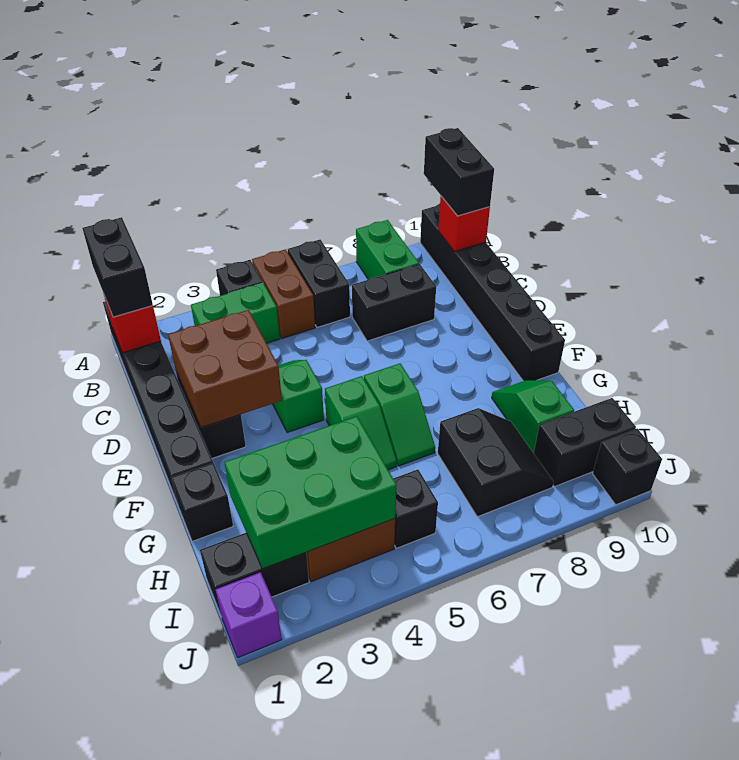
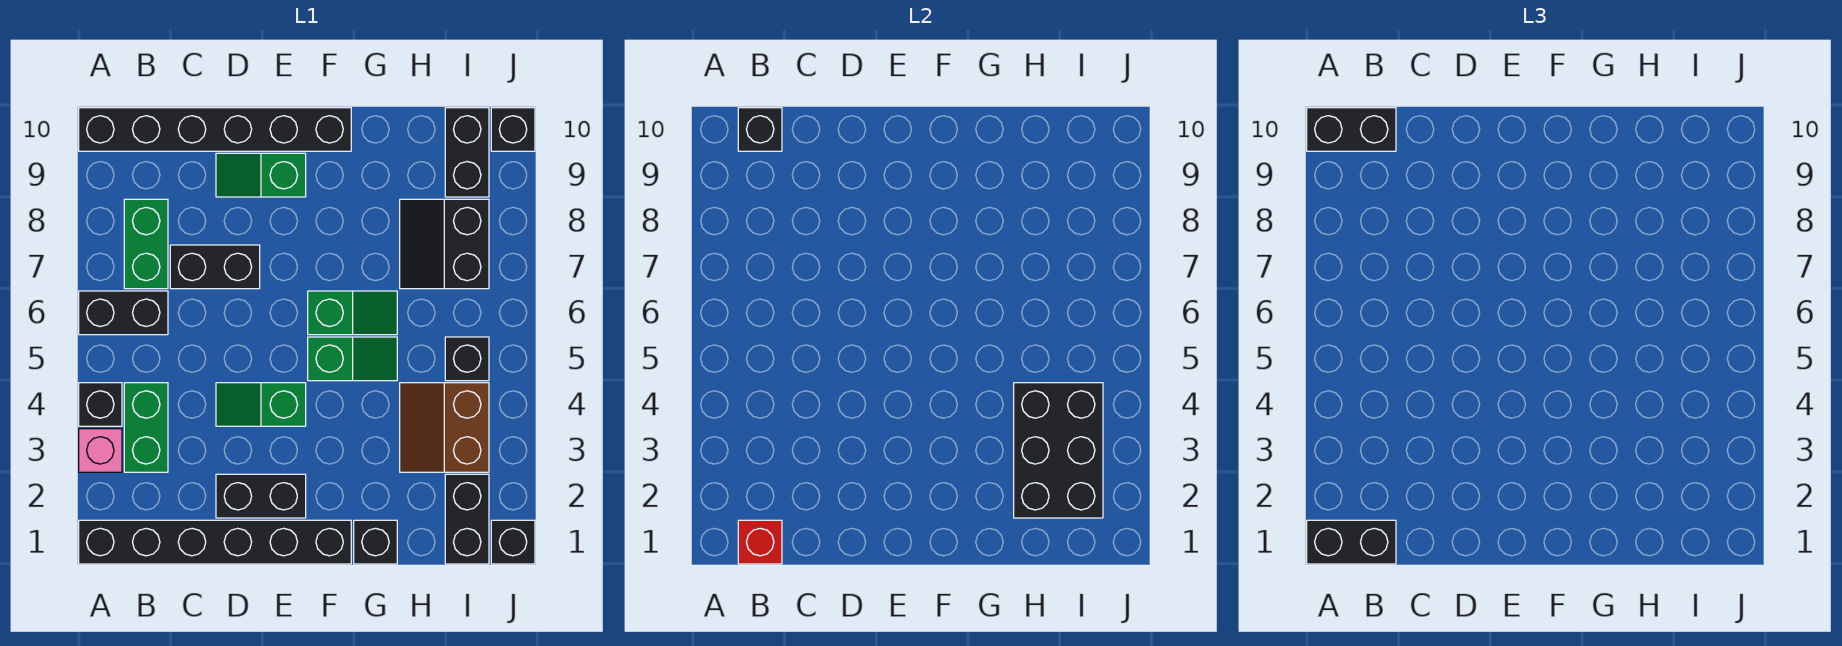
none -> pink 1x1 brick [79,429,122,472]
brown 1x2 brick [252,249,315,339] -> none
green 1x2 brick [356,220,419,279] -> green 1x2 brick turned to [124,199,168,289]
red 1x1 brick [438,196,490,252] -> black 1x1 brick [738,108,782,151]
black 1x2 brick [352,264,436,341] -> black 1x2 brick turned to [170,245,260,289]
brown 2x2 brick [168,310,282,427] -> none
green 1x2 slope [492,380,574,453] -> green 1x2 slope moved to [216,153,306,197]
green 2x3 brick [224,416,397,569] -> black 2x3 brick [1014,383,1103,518]
black 2x2 slope [438,408,554,517] -> black 2x2 slope turned to [400,199,489,289]
purple 1x1 brick [216,572,282,658] -> black 1x1 brick [491,520,535,564]

